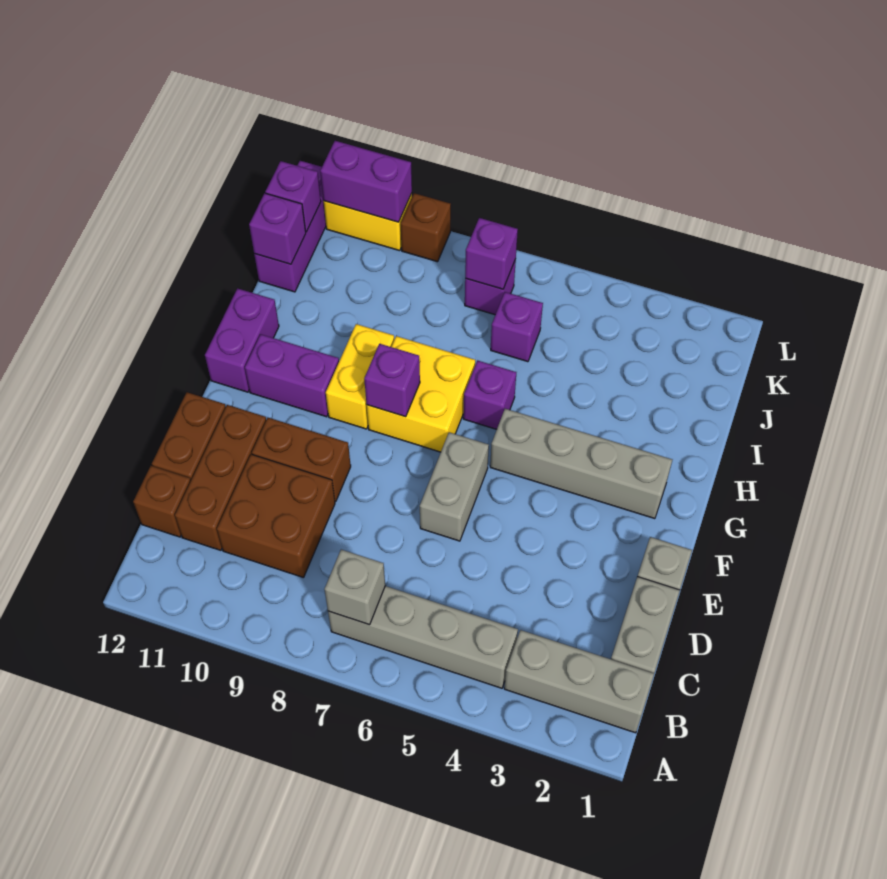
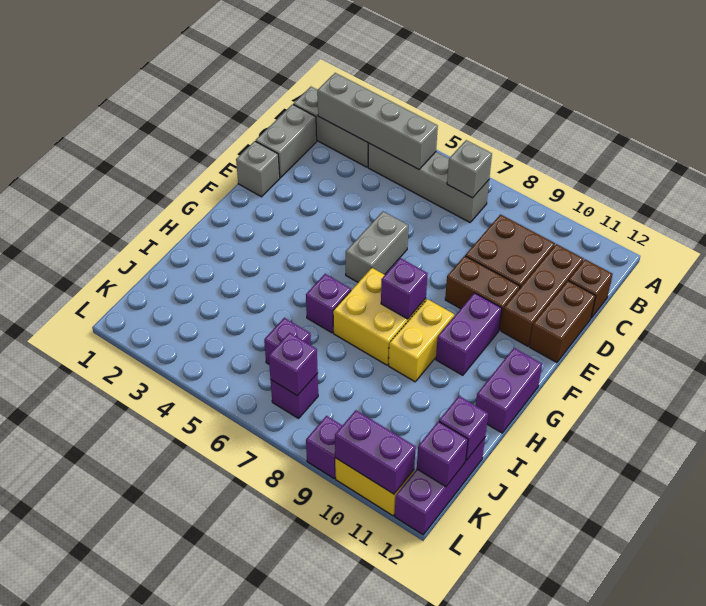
grey 1x4 brick [490,409,672,519] -> grey 1x4 brick moved to [317,73,438,169]
purple 1x2 brick [245,334,339,417] -> purple 1x2 brick turned to [436,293,502,375]
brown 1x1 brick [401,193,451,262] -> purple 1x1 brick [306,416,343,478]

